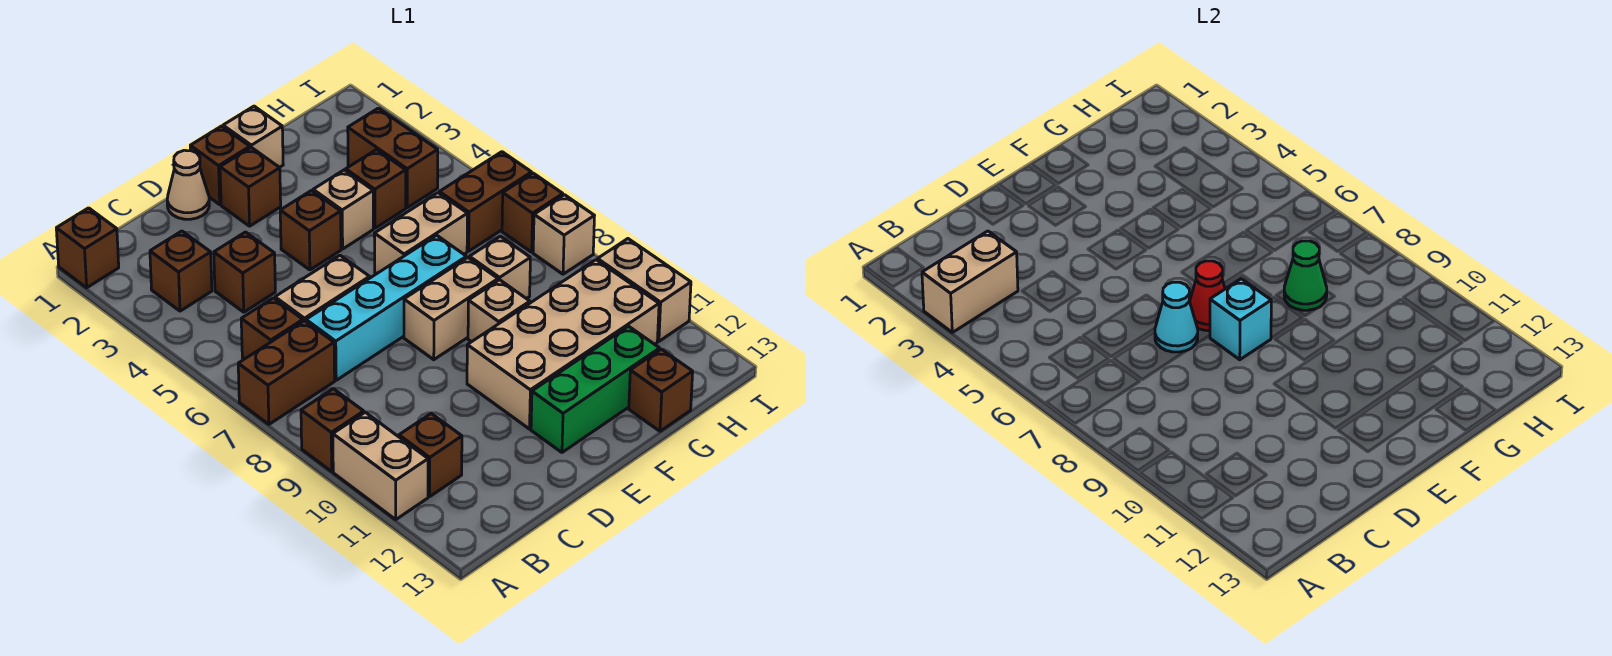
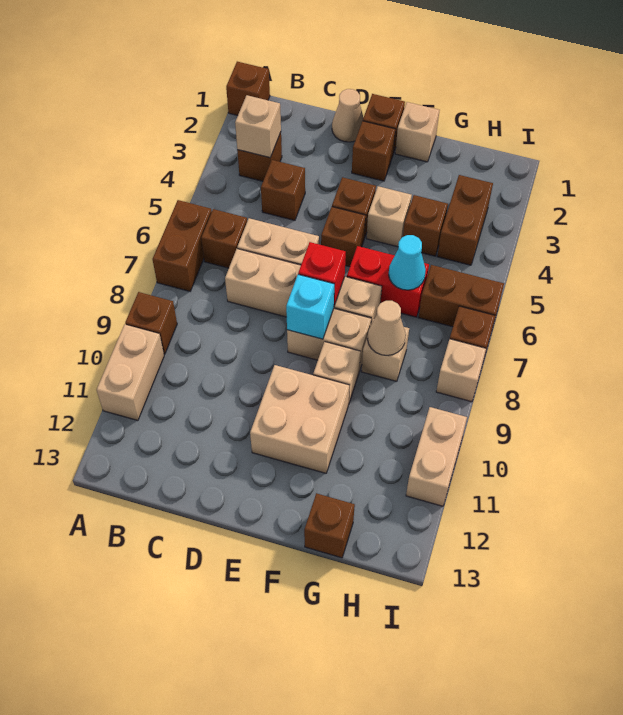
tan 1x2 brick [922,231,1018,332] -> tan 1x1 brick [235,95,281,158]
brown 1x2 brick [238,321,335,424] -> brown 1x2 brick turned to [152,200,212,291]
brown 1x1 brick [399,414,462,497] -> brown 1x1 brick moved to [321,207,366,267]
cyan 1x4 brick [306,235,466,380] -> tan 1x4 brick [225,249,382,324]
cyan 1x1 cone [1155,282,1198,352] -> cyan 1x1 cone moved to [389,235,426,290]
red 1x1 cone [1190,261,1225,331] -> red 1x1 brick [298,242,346,306]
tan 2x4 brick [467,260,659,429] -> tan 2x2 brick [250,365,349,473]
green 1x3 brick [531,326,660,452] -> none
tan 1x2 brick [374,193,468,274] -> red 1x2 brick [347,246,429,317]
green 1x1 cone [1284,241,1327,310] -> tan 1x1 cone [367,301,406,355]

